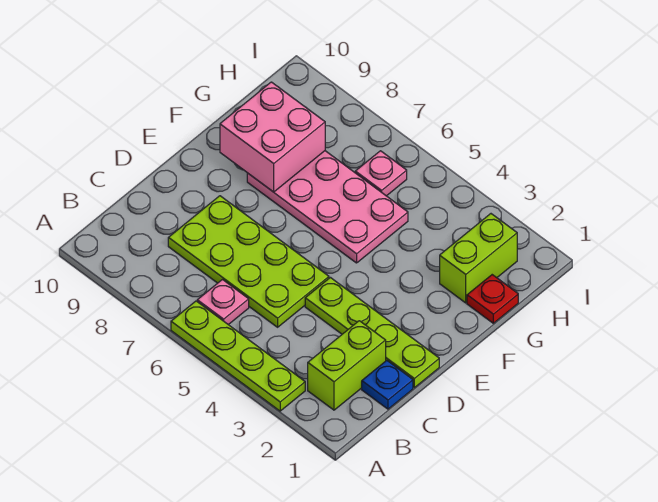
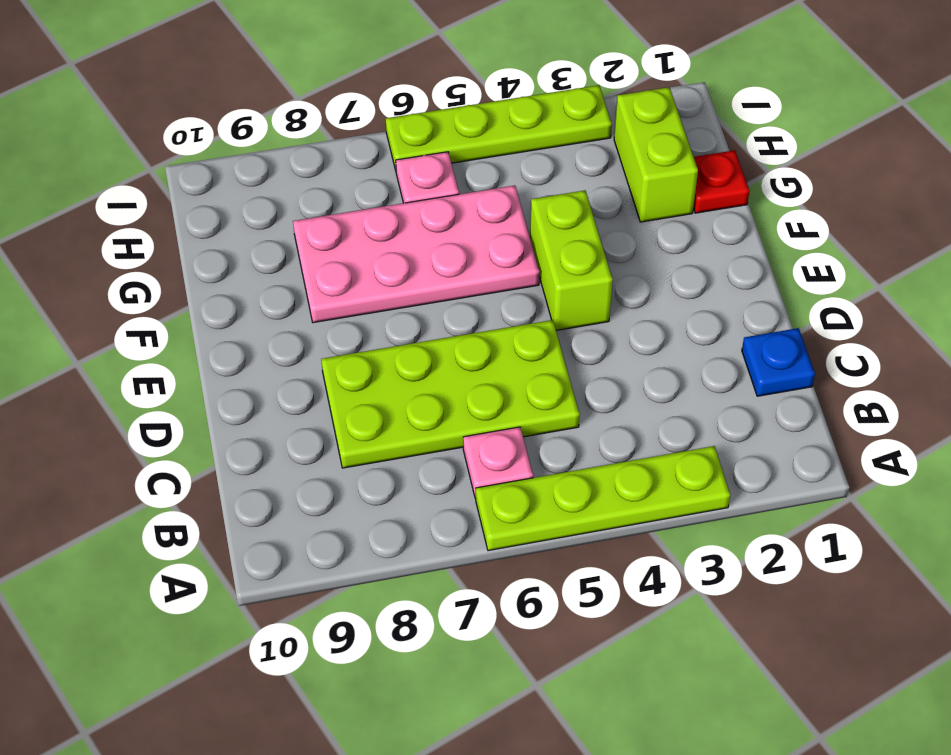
lime 1x2 brick [308,321,386,410] -> lime 1x2 brick moved to [530,190,613,330]
lime 1x4 plate [305,278,439,388] -> lime 1x4 plate moved to [386,85,612,170]
pink 2x2 brick [220,82,325,192] -> none

